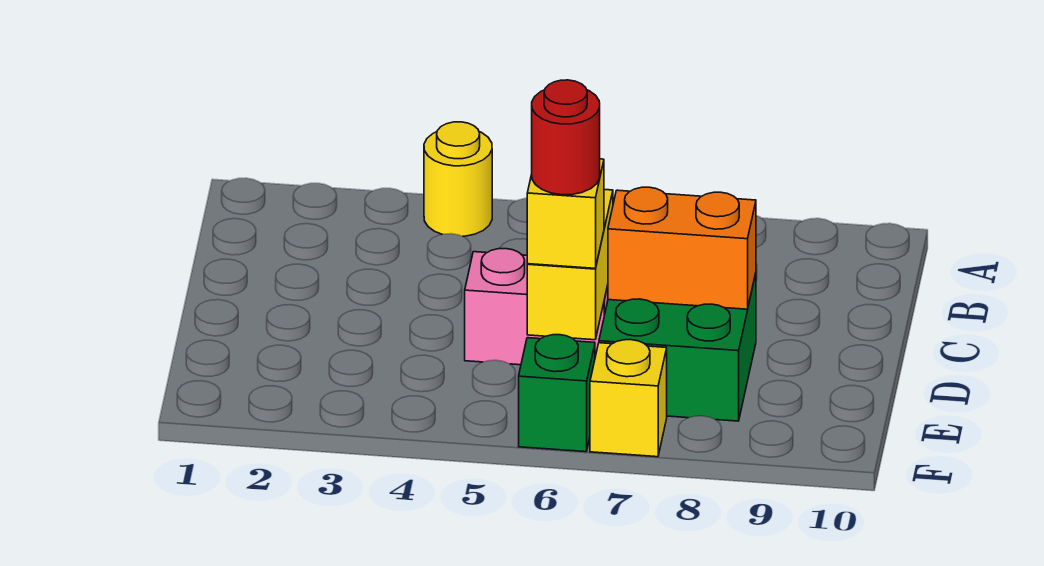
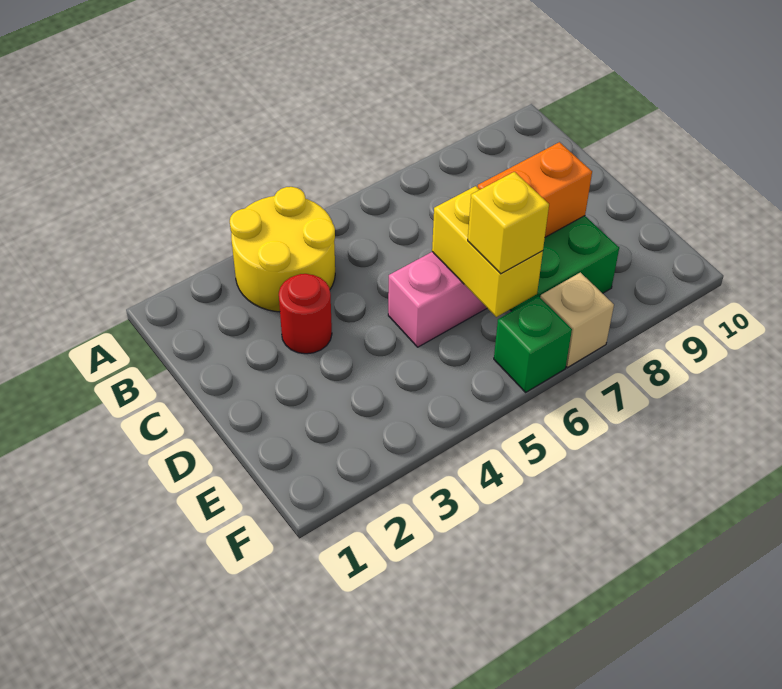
yellow 1x1 round brick [424,122,492,236] -> yellow 2x2 round brick [230,187,335,312]
red 1x1 round brick [532,80,600,195] -> red 1x1 round brick moved to [279,274,332,354]
yellow 1x1 brick [590,340,667,457] -> tan 1x1 brick [540,272,614,368]

